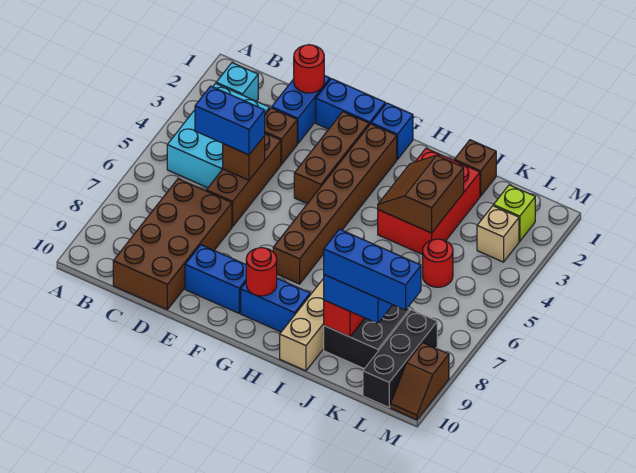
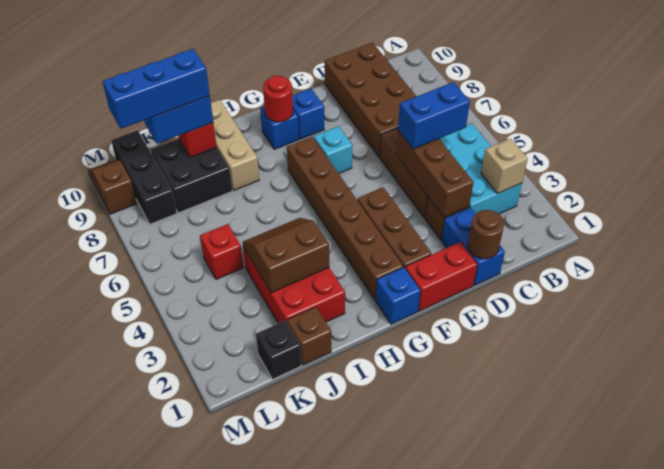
cyan 1x1 brick [216,63,258,101] -> cyan 1x1 brick moved to [314,126,353,174]
red 1x1 round brick [294,45,324,93] -> brown 1x1 round brick [468,210,504,259]
brown 1x1 brick [223,136,265,180] -> brown 1x3 brick [396,130,474,217]
blue 1x2 brick [316,79,385,129] -> red 1x2 brick [405,242,477,311]
blue 1x2 brick [185,245,246,313] -> blue 1x1 brick [292,89,324,139]
blue 1x2 brick [241,279,310,332] -> blue 1x1 brick [260,106,299,149]
brown 2x2 slope [378,155,464,233] -> brown 2x2 slope turned to [243,218,329,293]
none -> black 1x1 brick [256,321,301,379]
red 1x1 round brick [423,239,453,287] -> red 1x1 brick [200,224,244,279]
lime 1x1 brick [493,185,535,241] -> none
tan 1x1 brick [477,206,519,262] -> tan 1x1 brick moved to [481,139,528,194]

